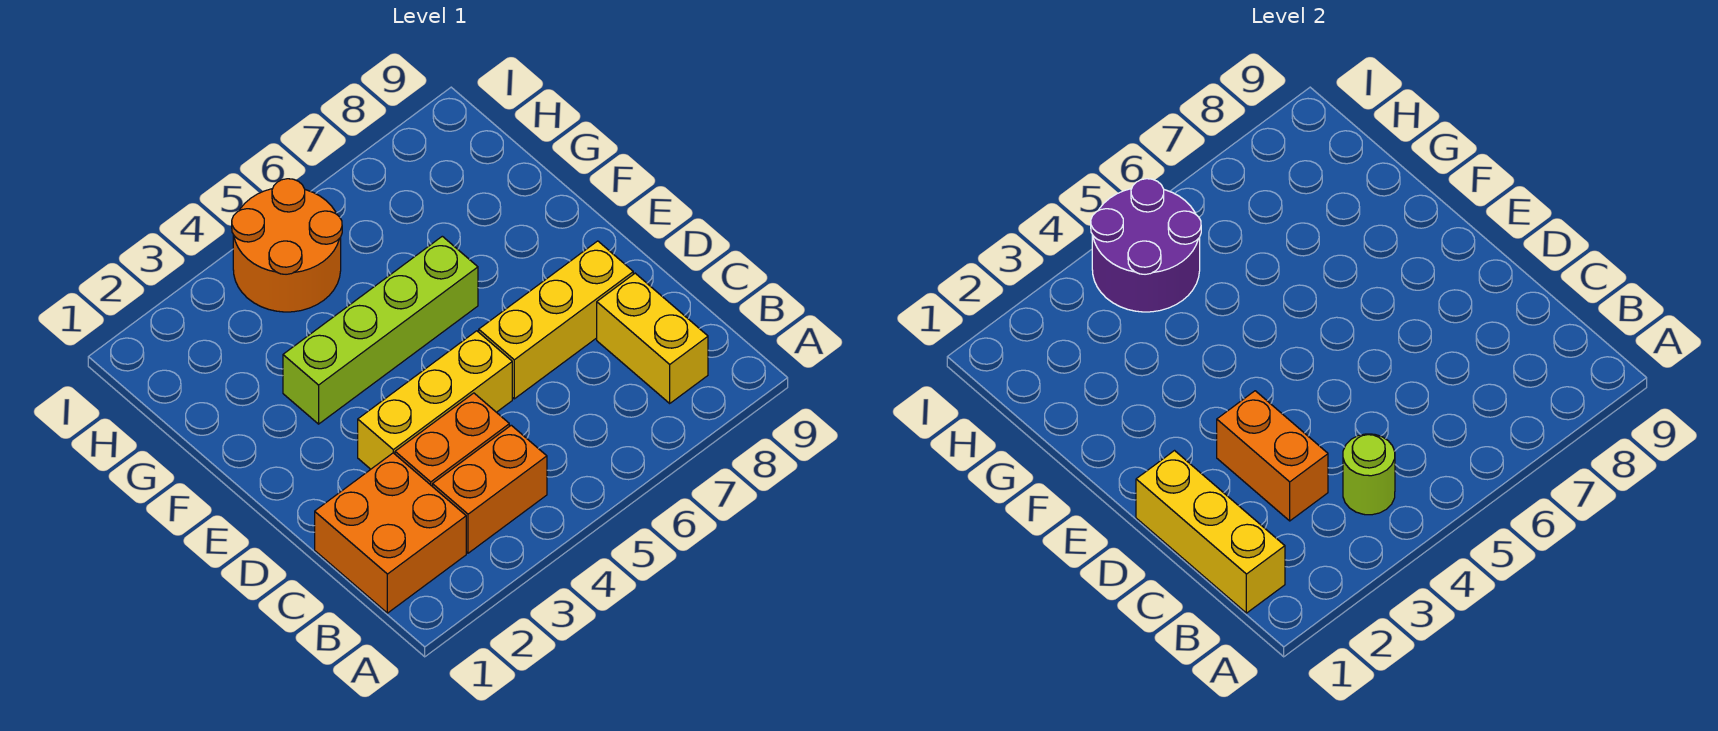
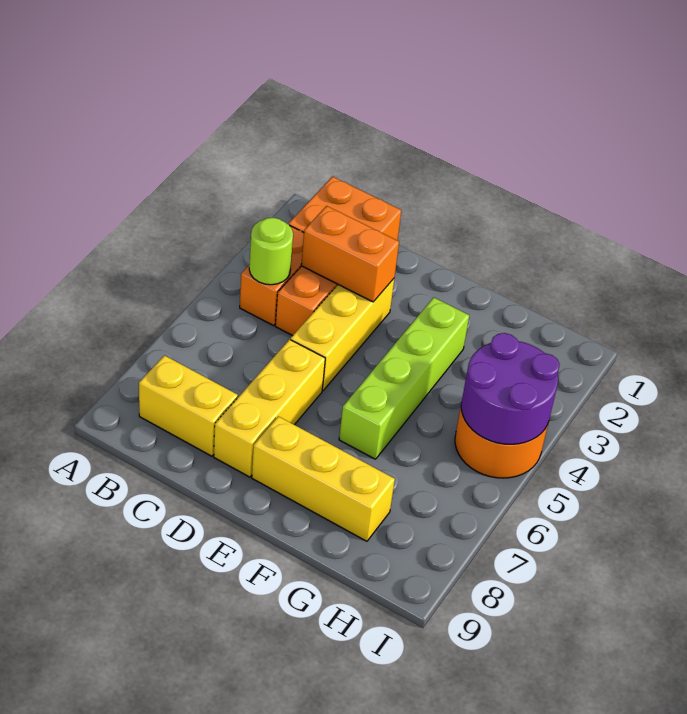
yellow 1x3 brick [1136,451,1285,613] -> yellow 1x3 brick moved to [252,416,395,541]

